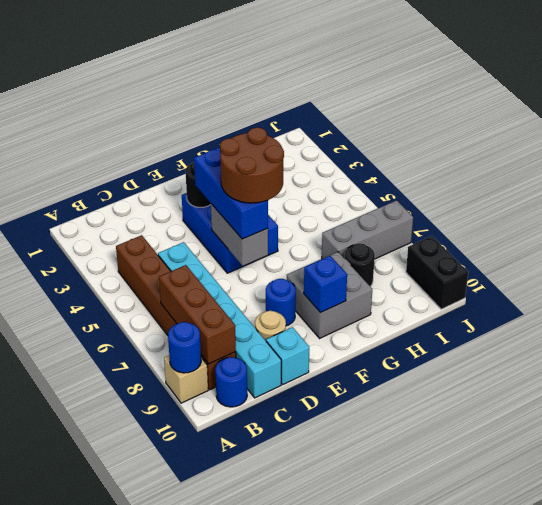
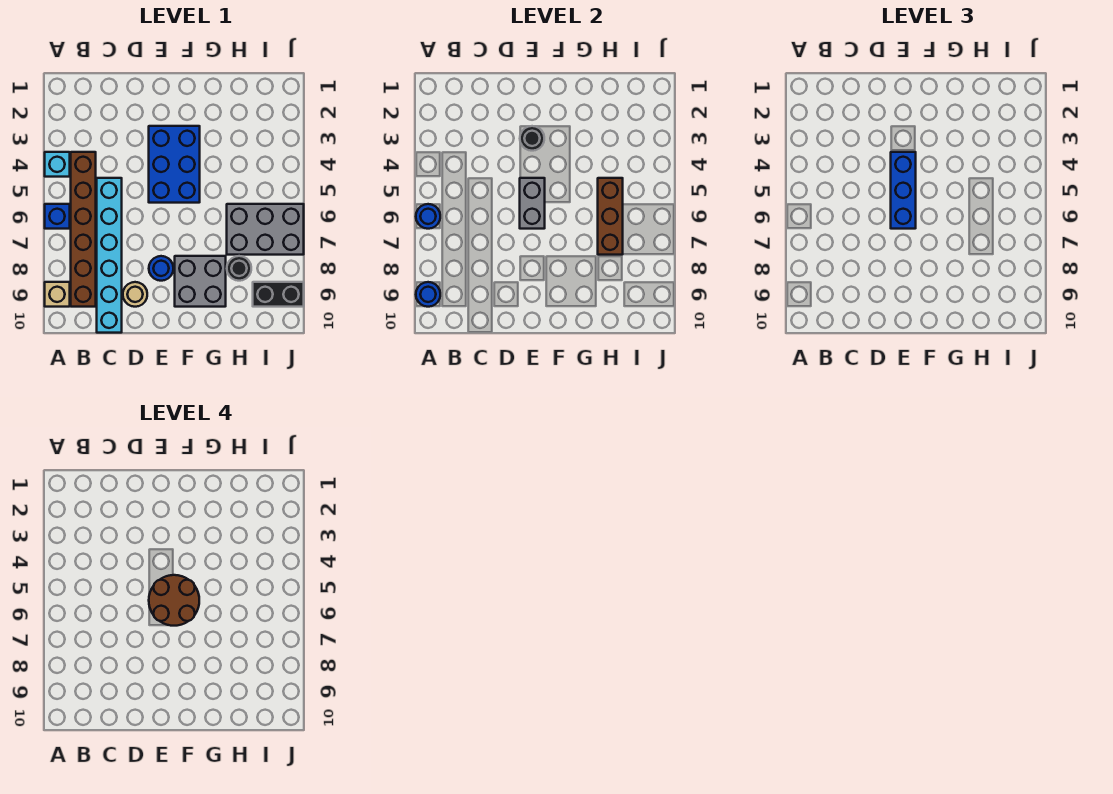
brown 1x3 brick [159,265,236,364] -> brown 1x3 brick moved to [598,178,623,255]
blue 1x1 round brick [215,357,247,407] -> blue 1x1 round brick moved to [416,204,440,229]
cyan 1x1 brick [266,327,309,384] -> cyan 1x1 brick moved to [45,152,70,177]
blue 1x1 brick [304,256,347,313] -> blue 1x1 brick moved to [45,204,70,229]
grey 1x3 brick [322,200,413,259] -> grey 2x3 brick [227,204,304,255]
black 1x2 brick [406,236,468,309] -> black 1x2 brick turned to [253,282,304,307]

